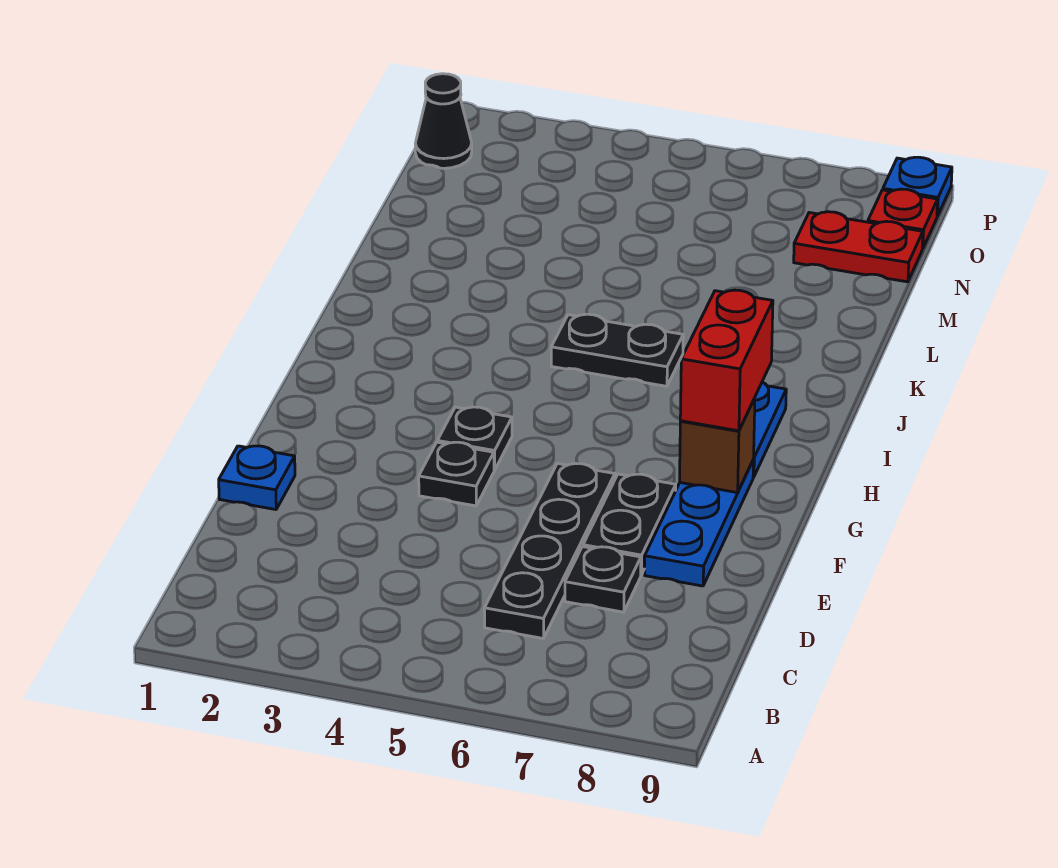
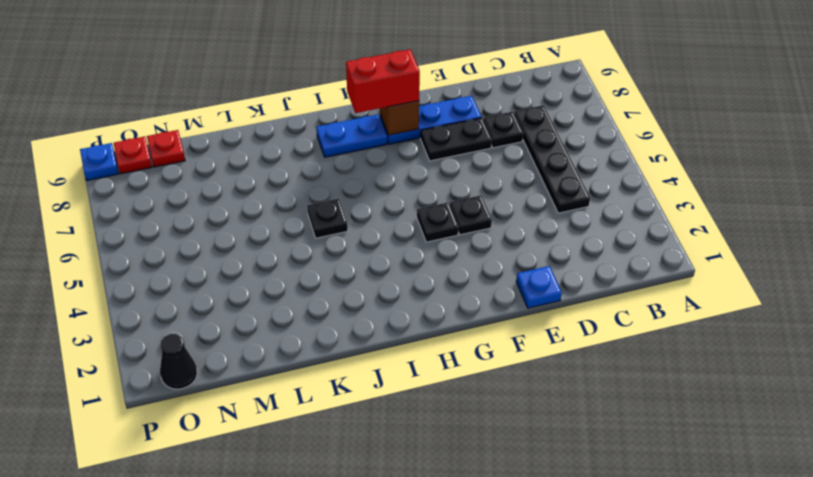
black 1x4 plate [484,463,615,638] -> black 1x4 plate turned to [514,105,590,213]
black 1x2 plate [551,314,683,386] -> black 1x1 plate [307,199,348,238]
red 1x2 plate [794,212,923,282] -> red 1x1 plate [147,130,185,167]

